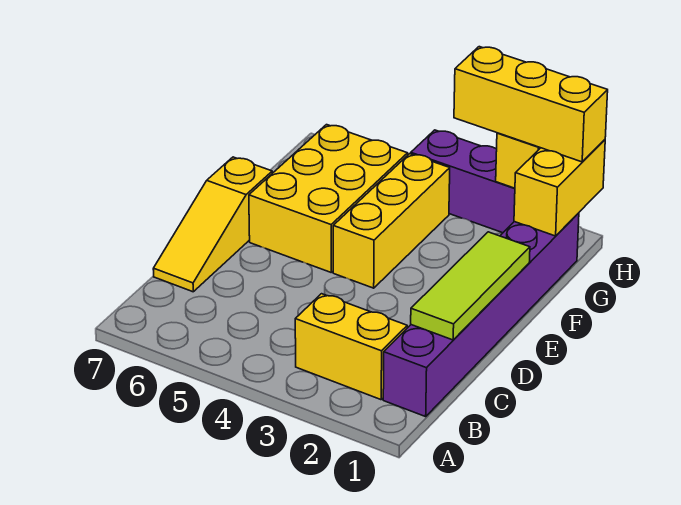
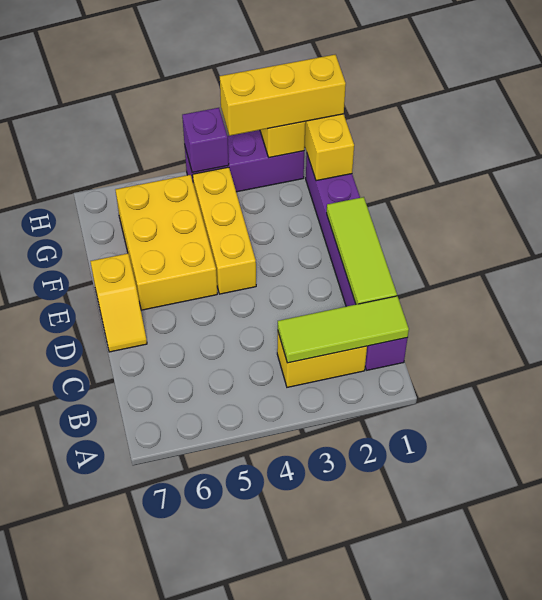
none -> lime 1x3 tile [278,296,409,363]
yellow 1x3 slope [153,157,272,292] -> yellow 1x2 slope [90,254,147,352]
none -> purple 1x1 brick [182,108,229,172]

